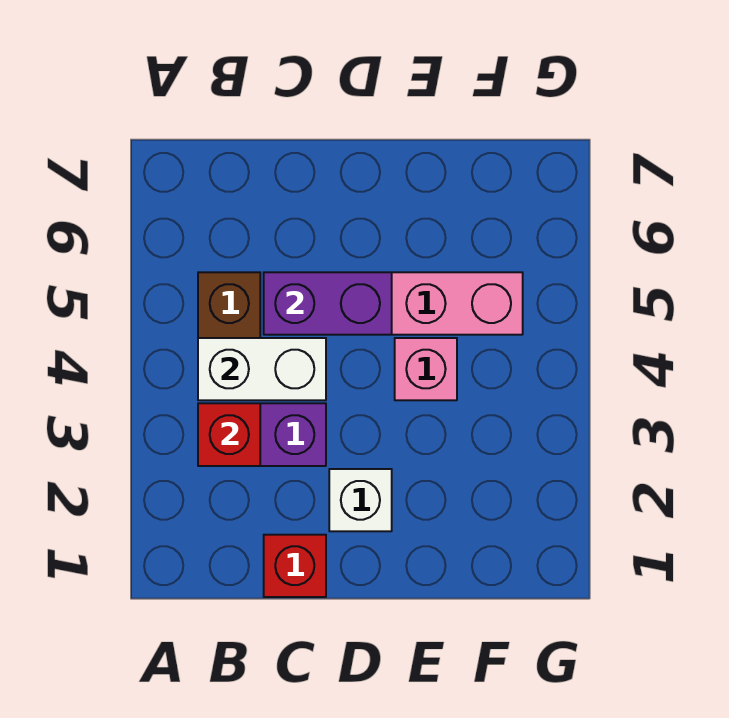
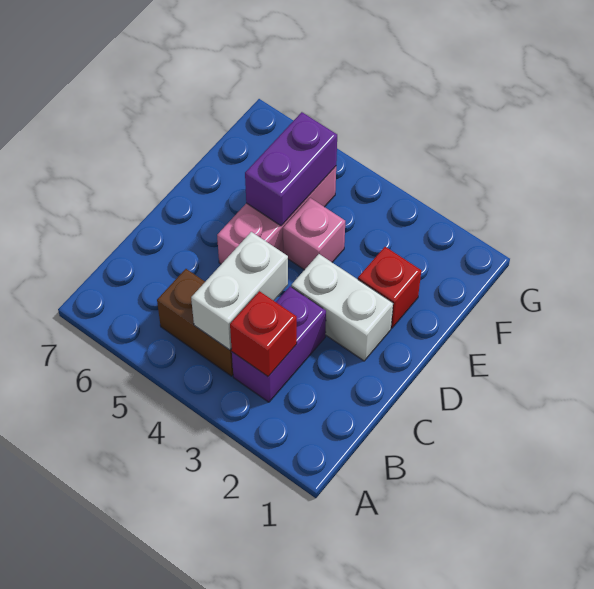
red 1x1 brick [264,535,326,597] -> red 1x1 brick moved to [358,247,421,328]
purple 1x2 brick [264,272,392,335] -> purple 1x2 brick moved to [245,112,337,226]
white 1x1 brick [329,469,392,531] -> white 1x2 brick [291,254,393,361]

